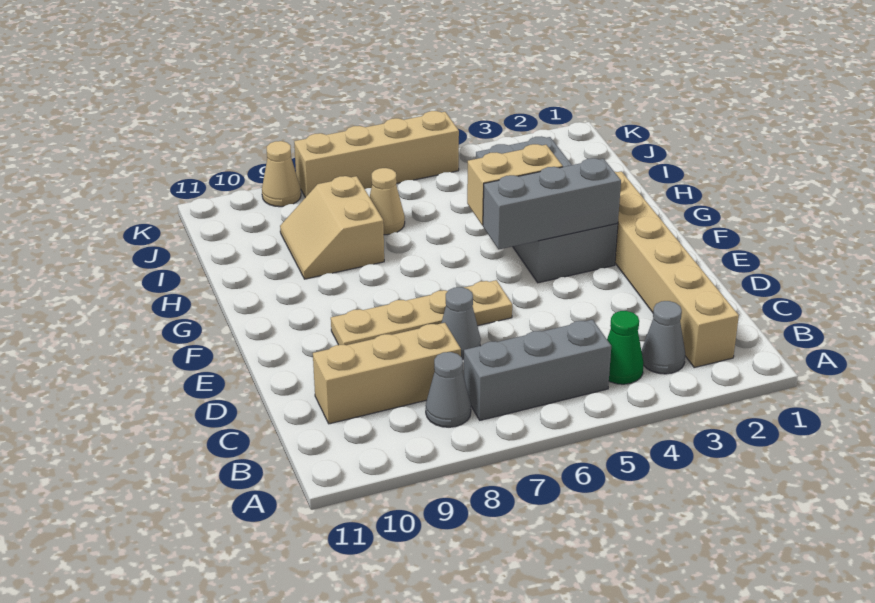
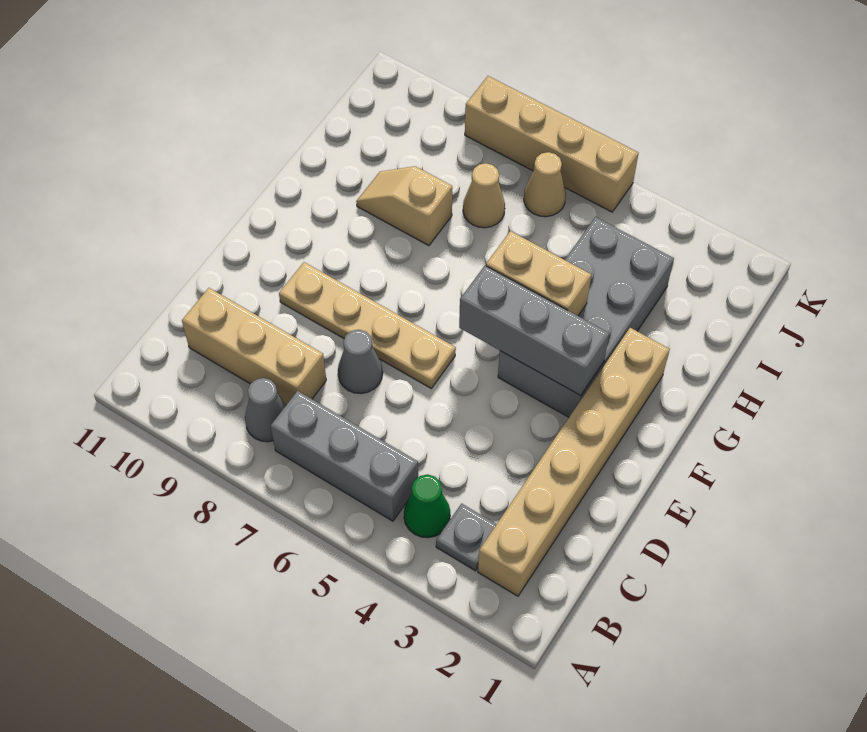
grey 1x1 cone [642,301,685,374] -> grey 1x1 plate [436,504,497,571]
tan 2x2 slope [280,176,384,279] -> tan 1x2 slope [356,166,452,246]
tan 1x1 cone [262,141,301,207] -> tan 1x1 cone moved to [524,152,566,217]

